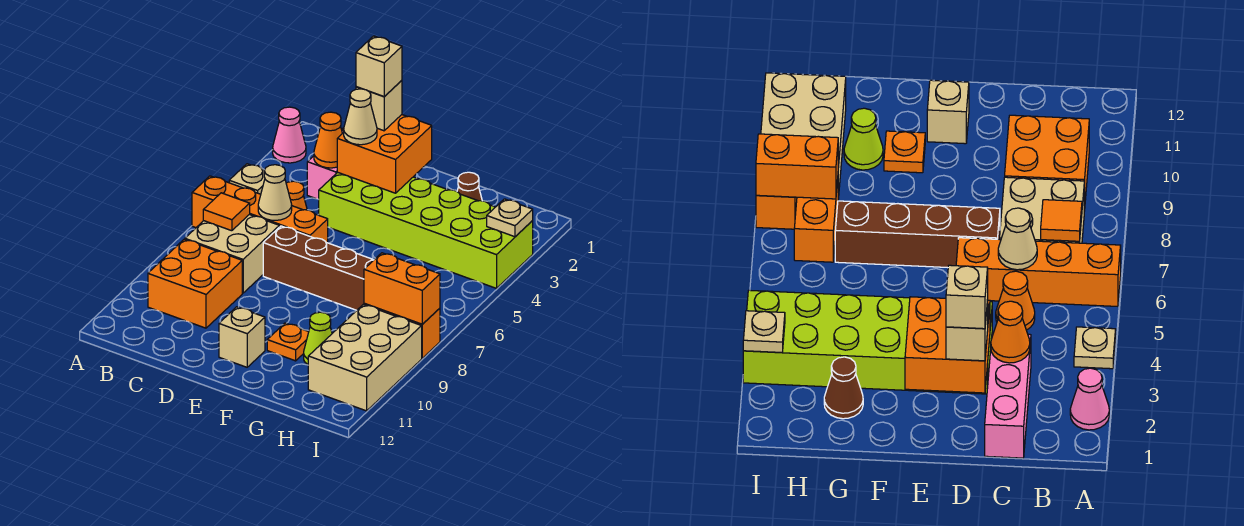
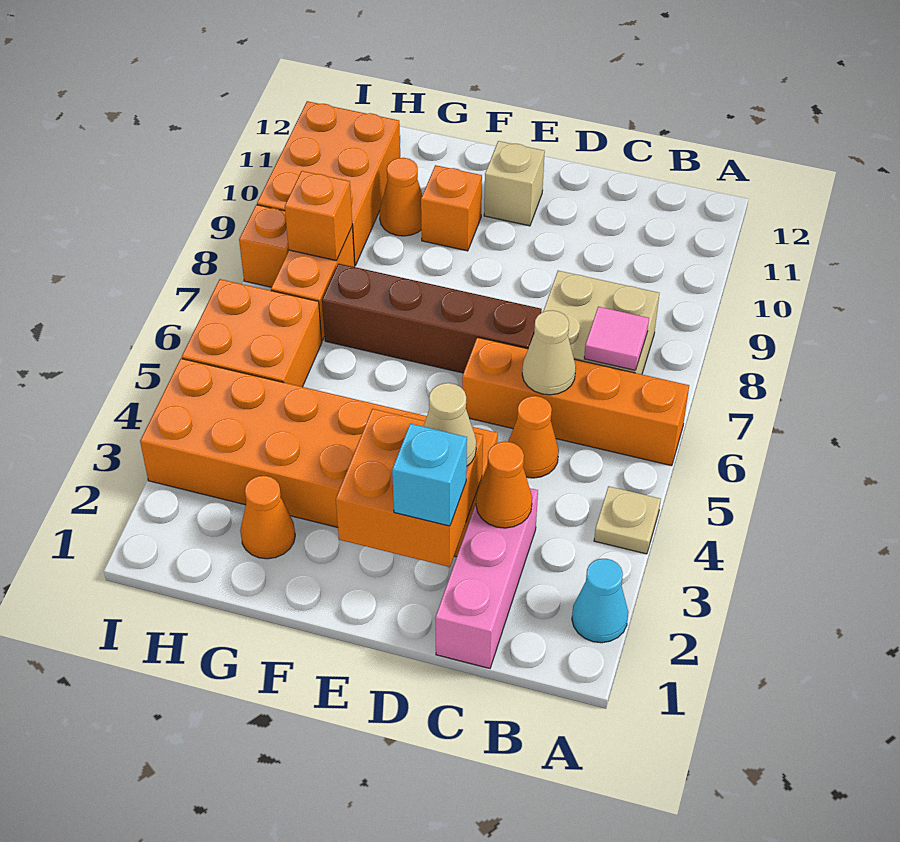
pink 1x1 cone [273,107,306,163] -> cyan 1x1 cone [572,559,628,643]
orange 1x1 tile [203,193,250,231] -> pink 1x1 tile [584,307,649,370]
orange 2x2 brick [148,239,242,328] -> orange 2x2 brick moved to [182,279,322,387]
tan 1x1 brick [356,81,402,131] -> cyan 1x1 brick [392,424,467,526]
tan 1x1 brick [356,36,402,97] -> none
lime 2x6 brick [319,172,533,288] -> orange 2x6 brick [140,359,498,557]
orange 1x1 plate [267,323,309,361] -> orange 1x1 brick [421,165,482,251]
brown 1x1 cone [457,172,482,201] -> orange 1x1 cone [240,476,295,559]
lime 1x1 cone [304,312,332,365] -> orange 1x1 cone [379,158,422,236]
orange 1x2 brick [364,253,440,324] -> orange 1x1 brick [285,171,352,261]
tan 2x3 brick [308,304,422,411] -> orange 2x3 brick [257,101,400,265]
tan 1x1 plate [487,199,533,237] -> none

